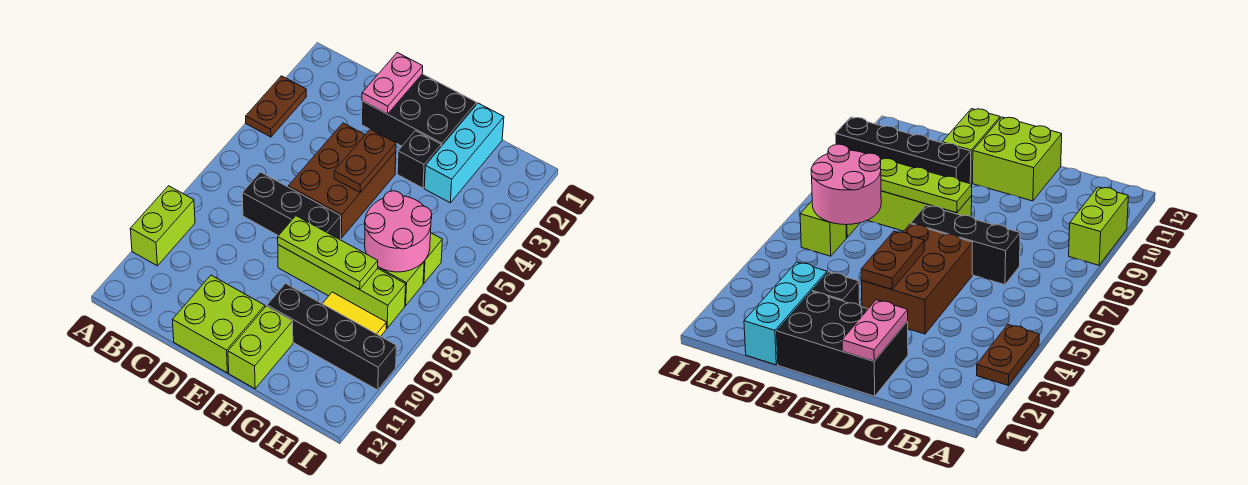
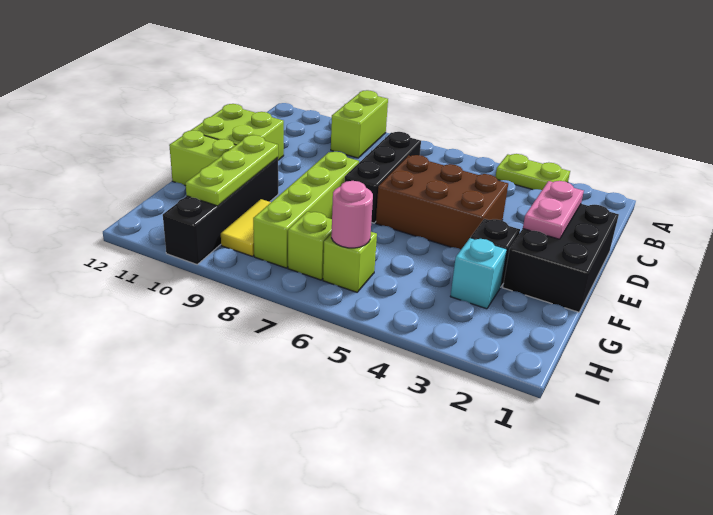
brown 1x2 plate [246,76,306,137] -> lime 1x2 plate [495,154,570,190]
lime 1x2 brick [130,186,195,266] -> lime 1x2 brick turned to [331,90,388,158]
pink 1x2 plate [362,53,423,114] -> pink 1x2 plate turned to [523,181,584,239]
brown 1x2 plate [334,129,396,192] -> none
lime 1x3 plate [278,216,378,289] -> lime 1x3 plate moved to [186,135,278,206]
cyan 1x3 brick [424,103,504,203] -> cyan 1x1 brick [450,238,507,309]
pink 2x2 round brick [365,191,432,272] -> pink 1x1 round brick [331,181,373,248]

